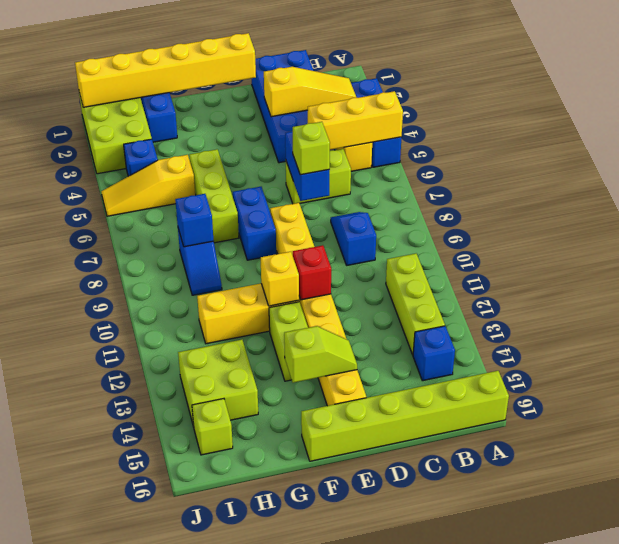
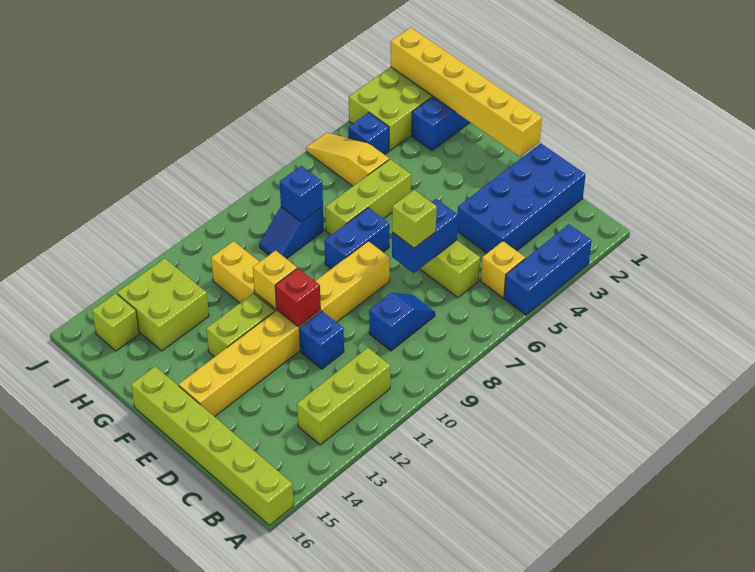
yellow 1x3 brick [308,91,403,150] -> none
yellow 1x3 slope [264,67,356,117] -> none
blue 1x1 brick [413,326,455,381] -> blue 1x1 brick moved to [299,311,344,369]
lime 1x2 slope [284,326,357,383] -> none

